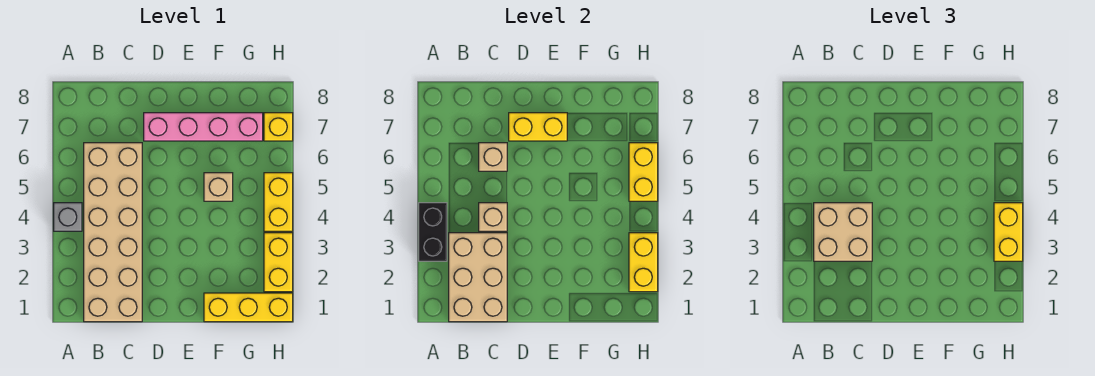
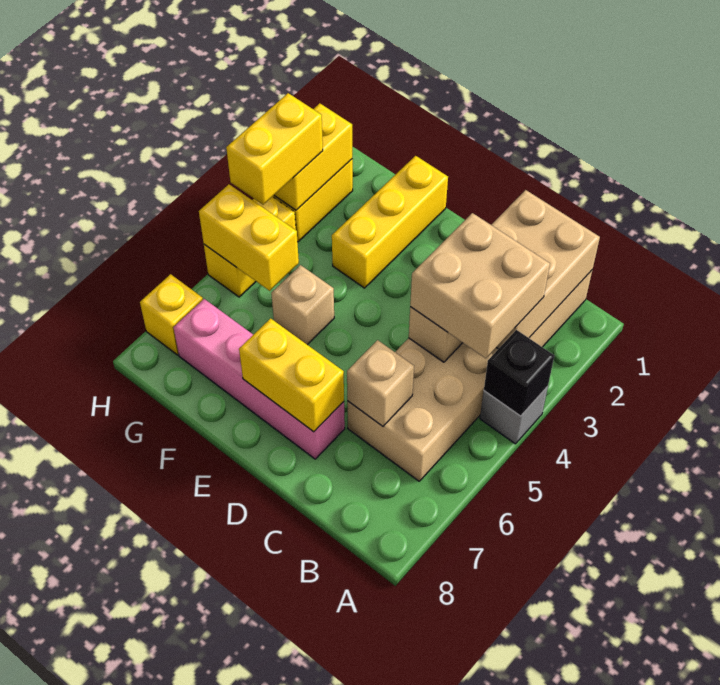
black 1x2 brick [419,203,447,261] -> black 1x1 brick [484,330,554,416]
yellow 1x3 brick [204,293,293,322] -> yellow 1x3 brick turned to [332,156,448,288]
yellow 1x2 brick [629,143,658,201] -> yellow 1x2 brick turned to [199,184,299,291]

